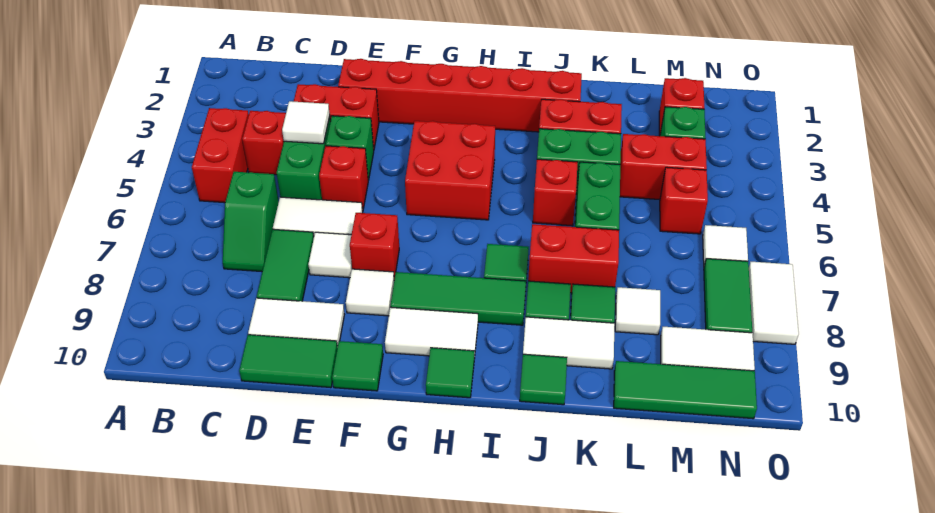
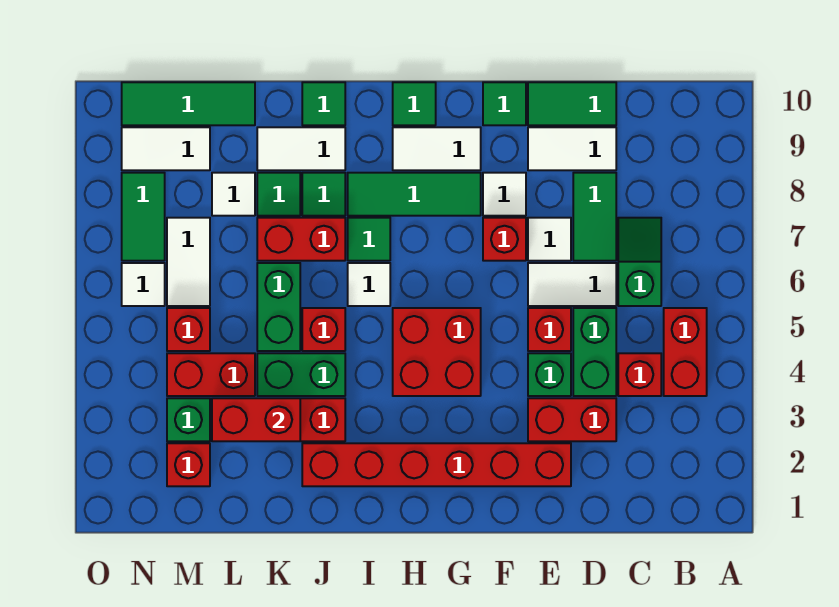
white 1x1 tile [282,101,330,144] -> white 1x1 tile moved to [348,263,390,306]
none -> red 1x2 brick [212,398,300,441]
white 1x2 tile [749,262,799,344] -> white 1x2 tile moved to [167,218,210,306]

